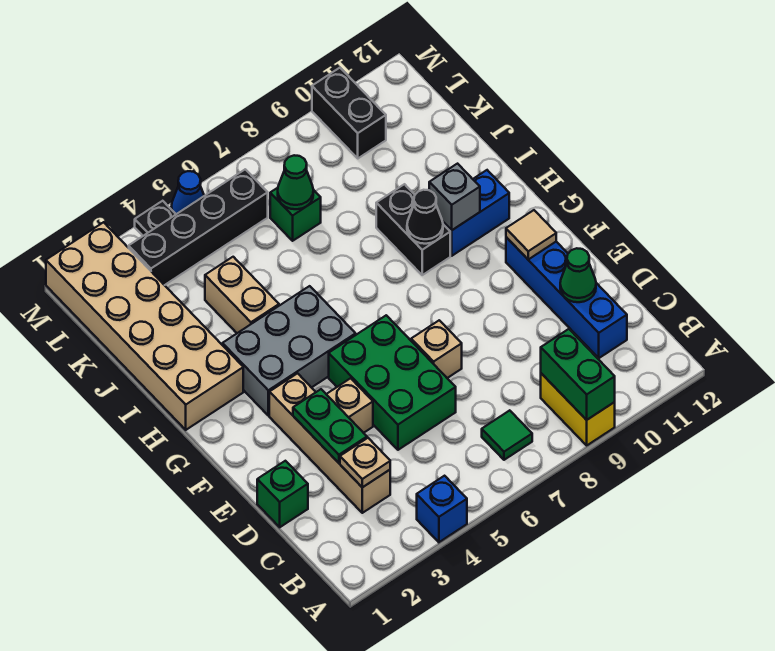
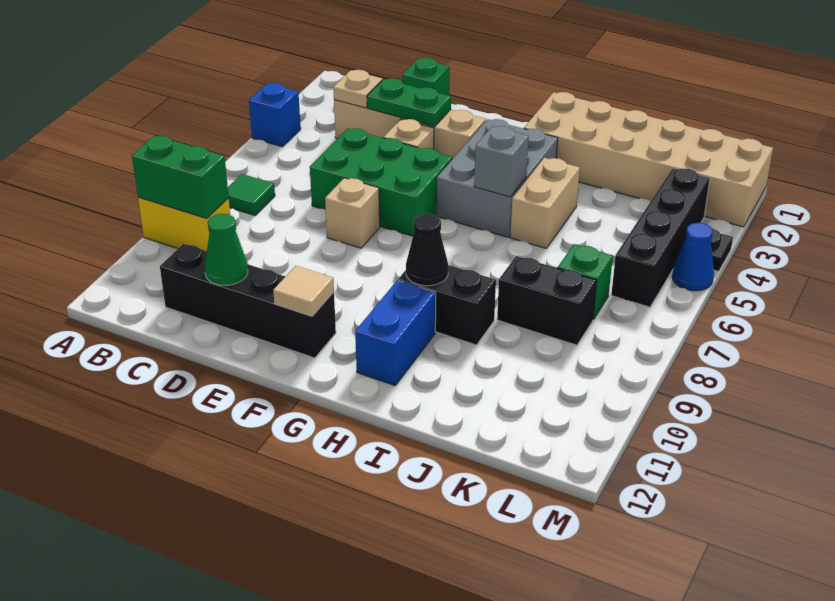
blue 1x4 brick [506,237,627,358] -> black 1x4 brick [160,244,336,358]
grey 1x1 brick [429,164,480,230] -> grey 1x1 brick moved to [474,126,529,197]
tan 1x2 brick [205,257,279,333] -> tan 1x2 brick turned to [510,158,580,248]
green 1x1 cone [278,155,313,209] -> none
black 1x2 brick [312,68,386,158] -> black 1x2 brick moved to [497,256,597,345]

